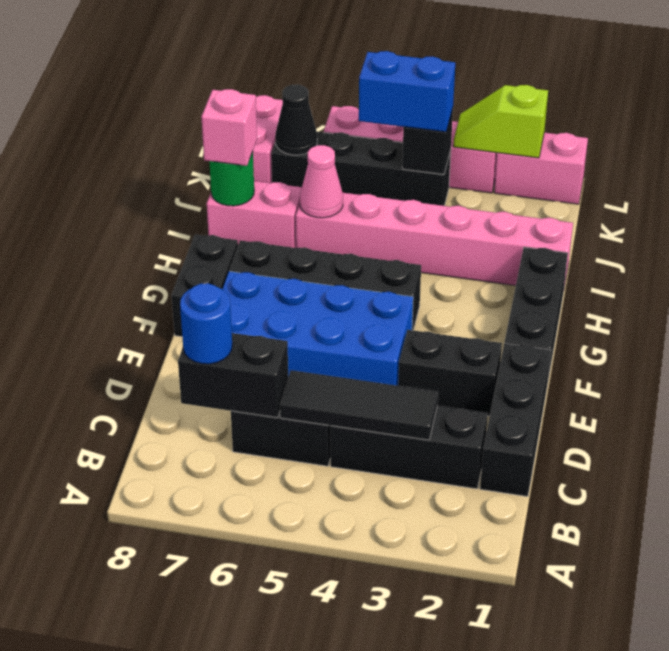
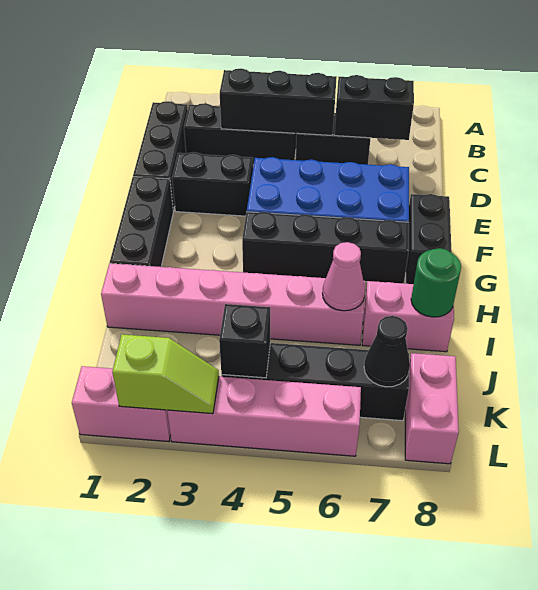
black 1x3 tile [280,370,438,440] -> black 1x3 brick [220,69,337,135]
blue 1x1 round brick [180,283,232,364] -> none
pink 1x1 brick [201,89,257,166] -> none
blue 1x2 brick [359,51,455,132] -> none

